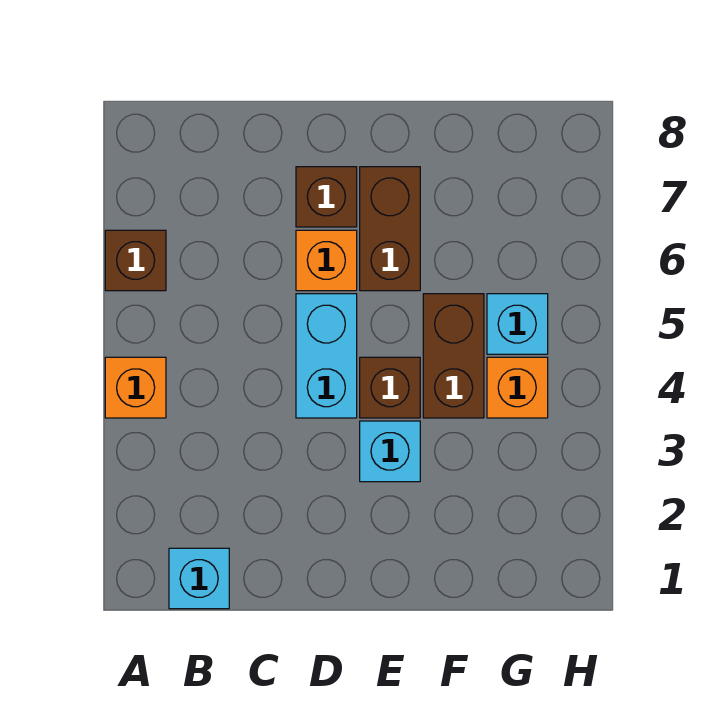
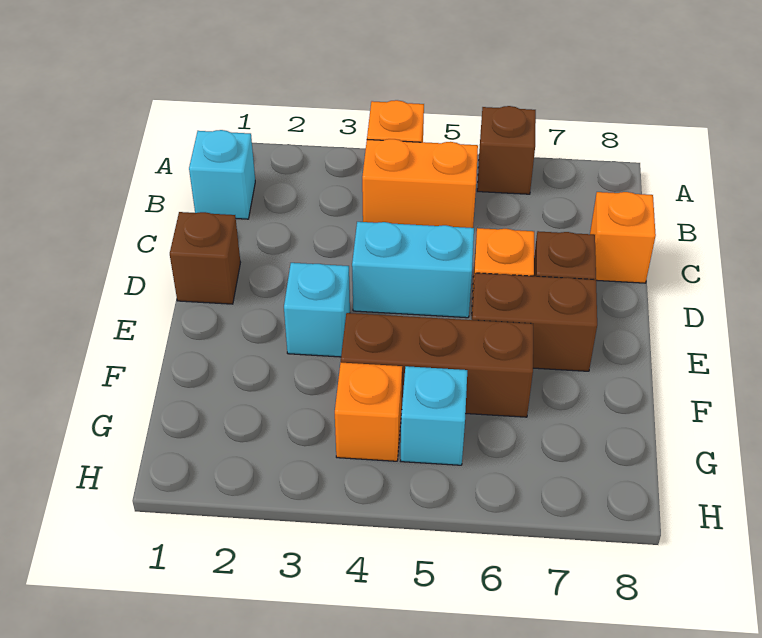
none -> orange 1x2 brick [362,139,478,228]
none -> orange 1x1 brick [590,192,656,283]
brown 1x1 brick [360,357,420,418] -> brown 1x1 brick moved to [170,212,240,304]
brown 1x2 brick [423,294,484,418] -> brown 1x3 brick [341,313,533,417]

